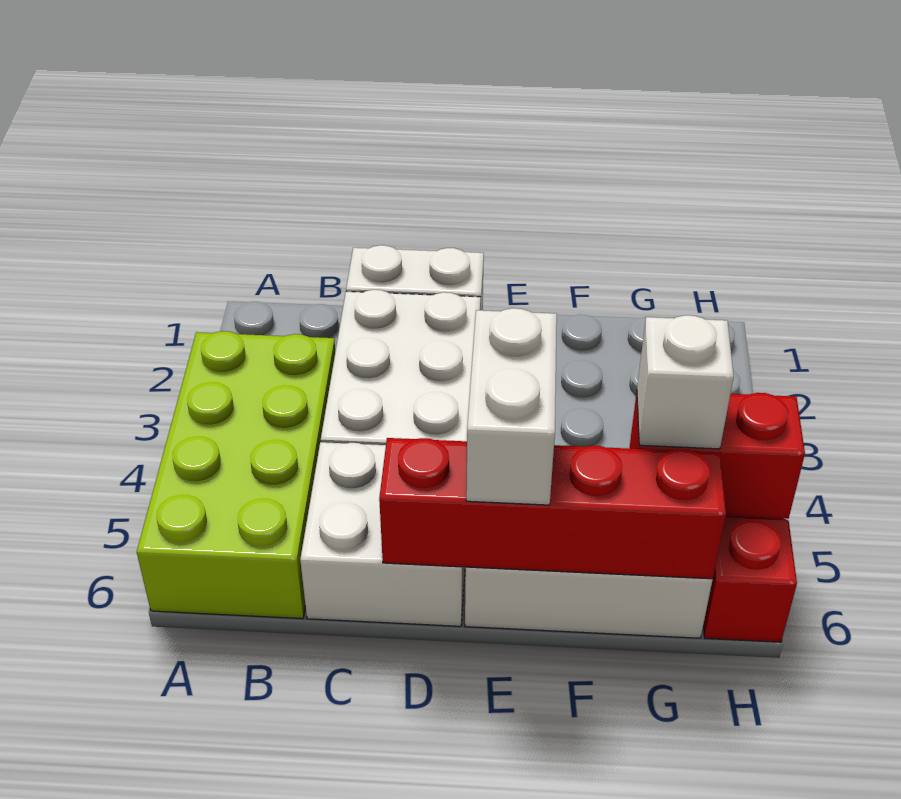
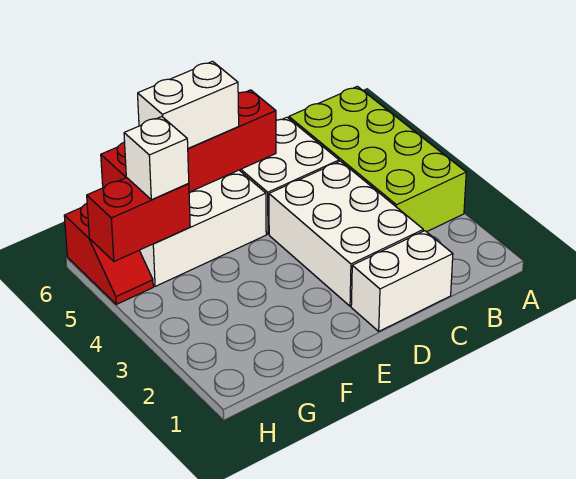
white 1x2 brick [466,308,557,505] -> white 1x2 brick turned to [138,61,239,149]

